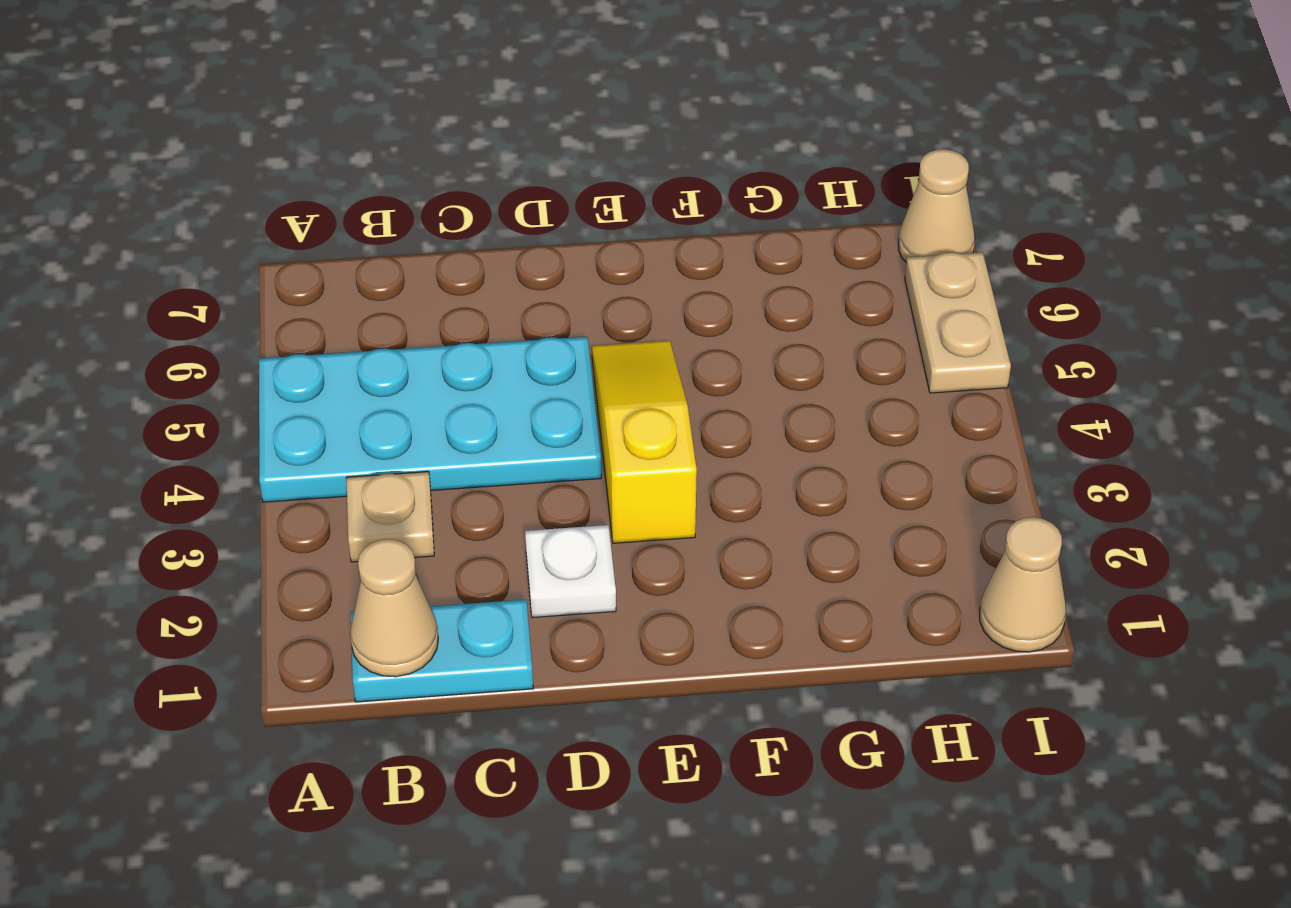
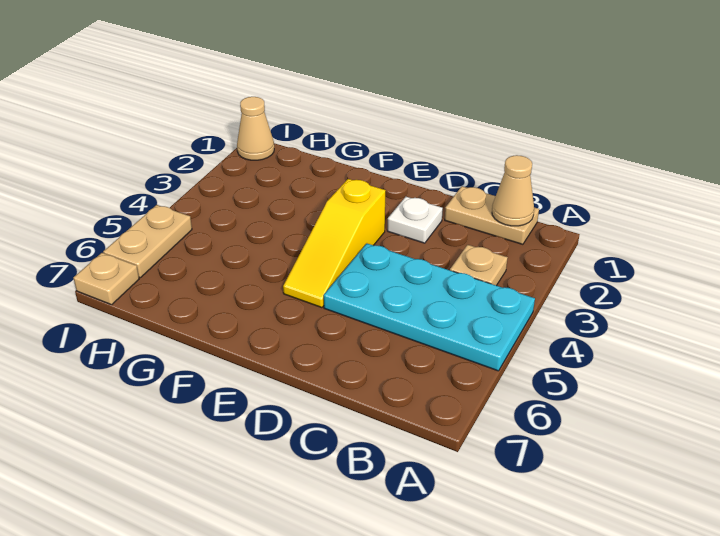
cyan 1x2 plate [351,600,533,702] -> tan 1x2 plate [445,186,539,244]
tan 1x1 cone [898,149,975,262] -> tan 1x1 plate [74,253,139,305]

